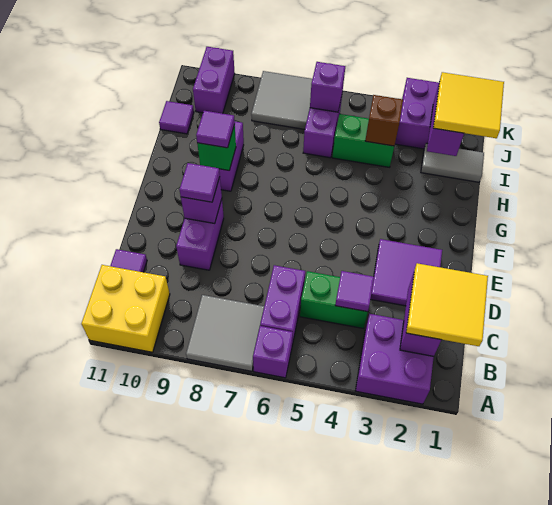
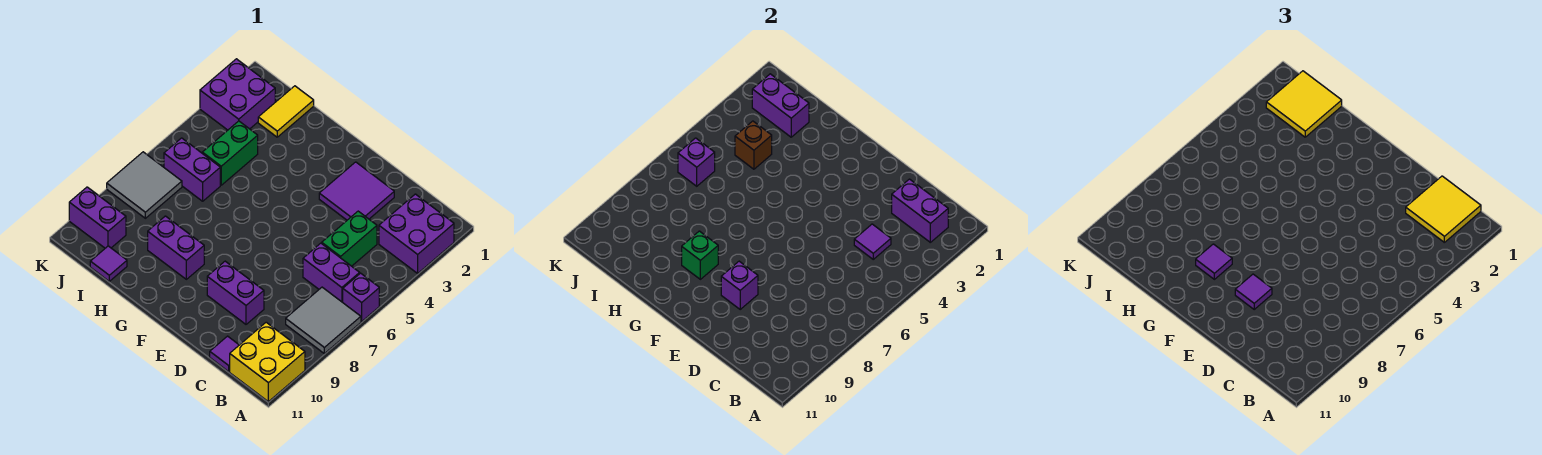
grey 1x2 tile [421,143,484,182] -> yellow 1x2 tile [258,86,314,137]

